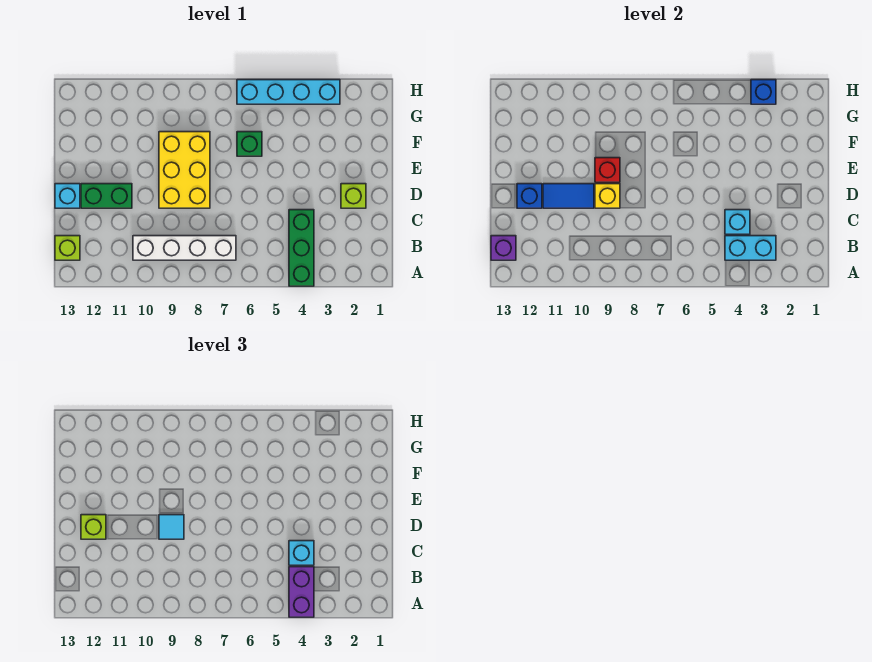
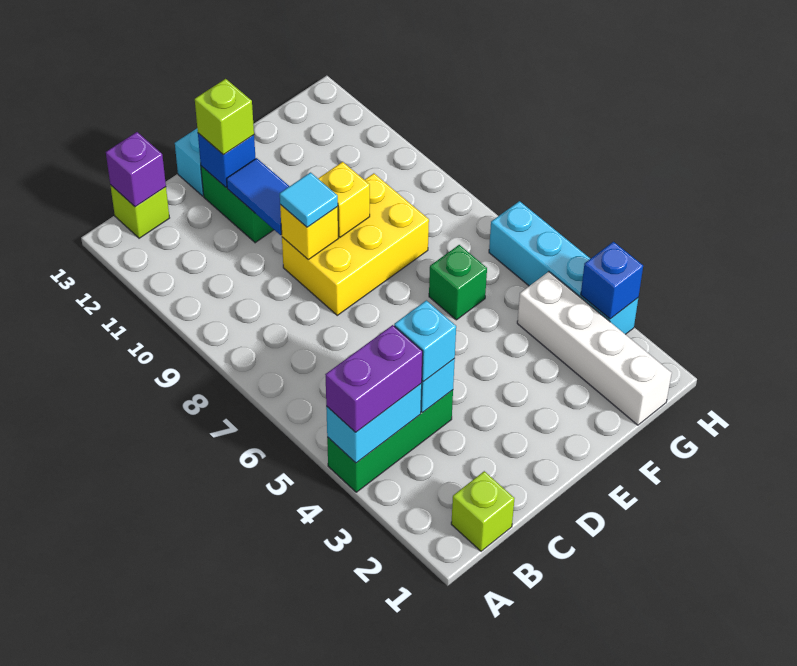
cyan 1x2 brick [725,236,776,260] -> cyan 1x2 brick turned to [326,383,422,463]
white 1x4 brick [133,236,236,260] -> white 1x4 brick moved to [517,272,672,425]
lime 1x1 brick [341,184,366,208] -> lime 1x1 brick moved to [451,471,515,551]
red 1x1 brick [595,158,620,182] -> yellow 1x1 brick [318,162,370,237]

